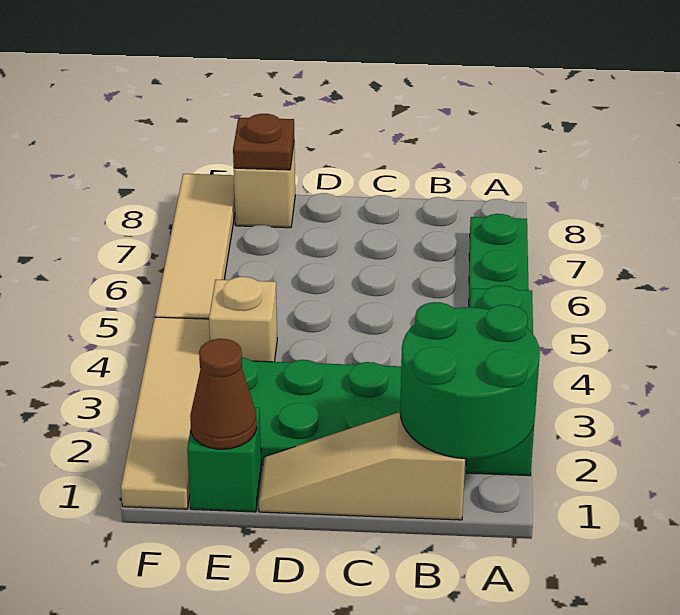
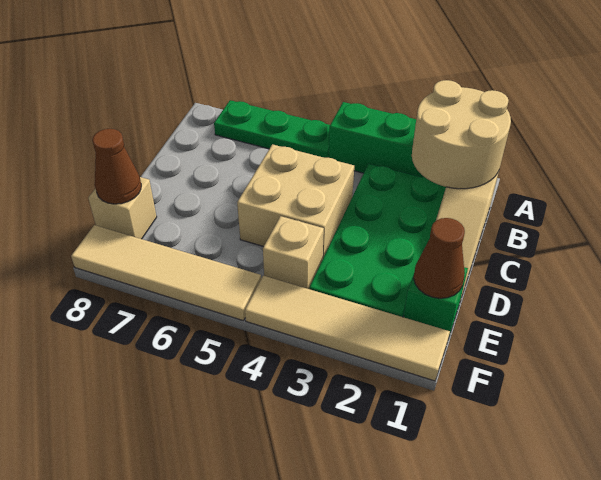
green 2x2 round brick [400,302,540,459] -> tan 2x2 round brick [412,80,511,189]
none -> tan 2x2 brick [237,144,354,257]
brown 1x1 plate [233,114,294,170] -> brown 1x1 cone [92,129,141,204]

